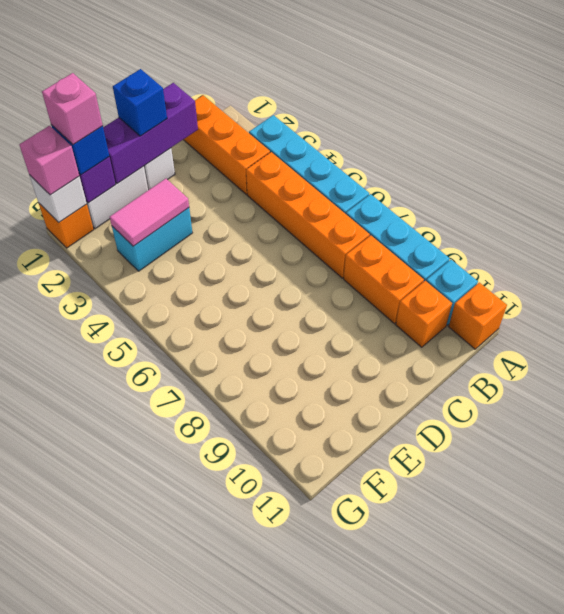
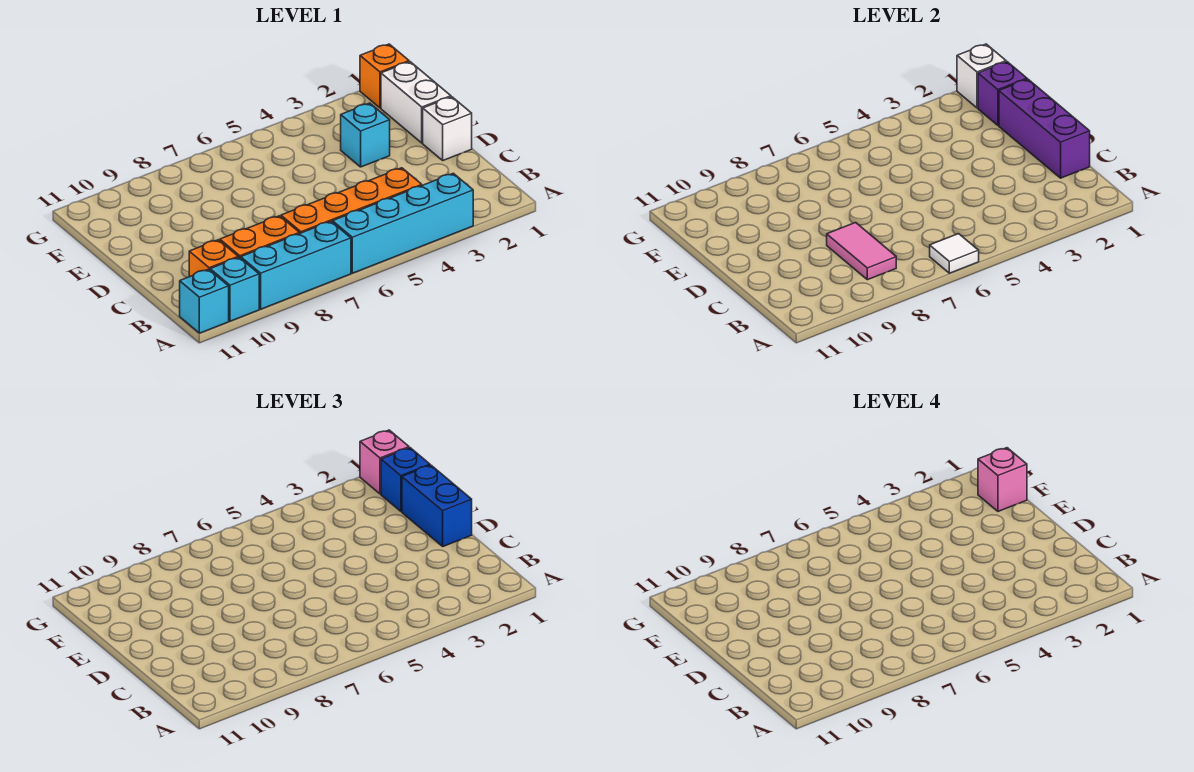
none -> white 1x1 tile [930,234,979,273]
orange 1x1 brick [449,283,507,349] -> cyan 1x1 brick [180,269,229,333]
orange 1x3 brick [183,95,270,194] -> none
blue 1x1 brick [113,69,167,136] -> blue 1x2 brick [402,465,472,546]
cyan 1x2 brick [112,208,192,271] -> cyan 1x1 brick [341,103,390,167]
pink 1x2 tile [110,179,189,246] -> pink 1x2 tile moved to [827,223,896,280]

